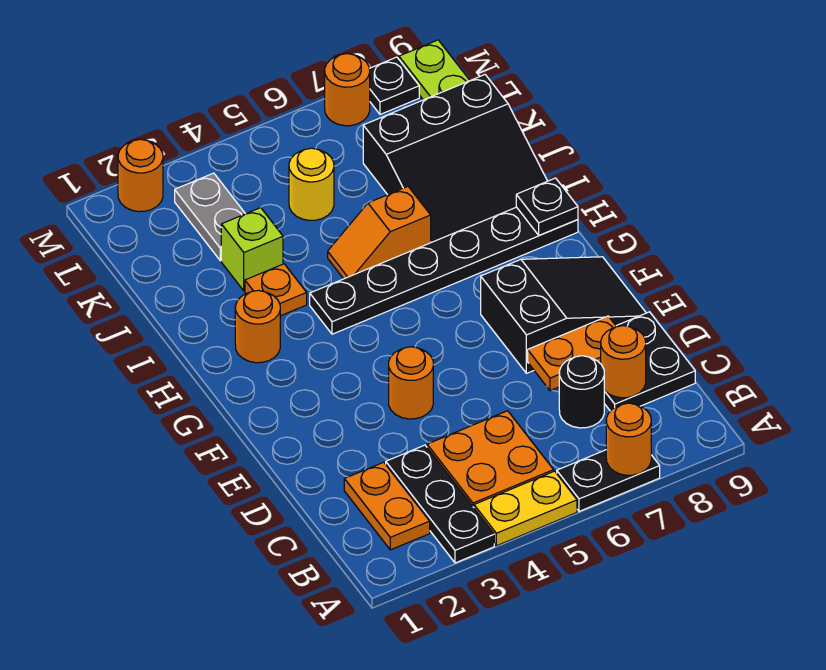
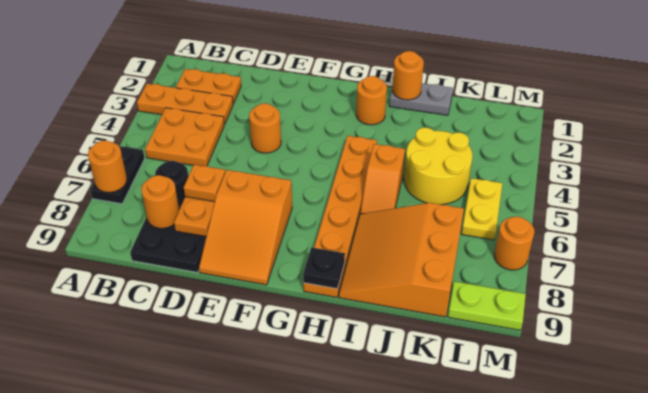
black 1x3 plate [386,445,494,563] -> orange 1x3 plate [137,84,233,124]
yellow 1x2 plate [474,471,577,546] -> yellow 1x2 plate moved to [462,178,502,240]
black 2x3 slope [481,257,646,373] -> orange 2x3 slope [199,170,292,285]
black 1x6 plate [310,207,578,334] -> orange 1x6 plate [303,136,377,297]
orange 1x1 plate [245,264,307,316] -> orange 1x1 plate moved to [184,165,225,202]
orange 1x2 slope [328,187,431,279] -> orange 1x2 slope turned to [360,144,405,214]
black 3x3 slope [363,75,547,242] -> orange 3x3 slope [339,203,464,317]
lime 1x1 brick [221,208,283,291] -> none
grey 1x2 plate [175,173,245,261] -> grey 1x2 plate moved to [389,83,453,115]
yellow 1x1 round brick [289,148,334,220] -> yellow 2x2 round brick [404,128,472,205]
orange 1x1 round brick [118,139,163,212] -> orange 1x1 round brick moved to [392,51,424,100]
black 1x1 plate [369,57,419,114] -> none

